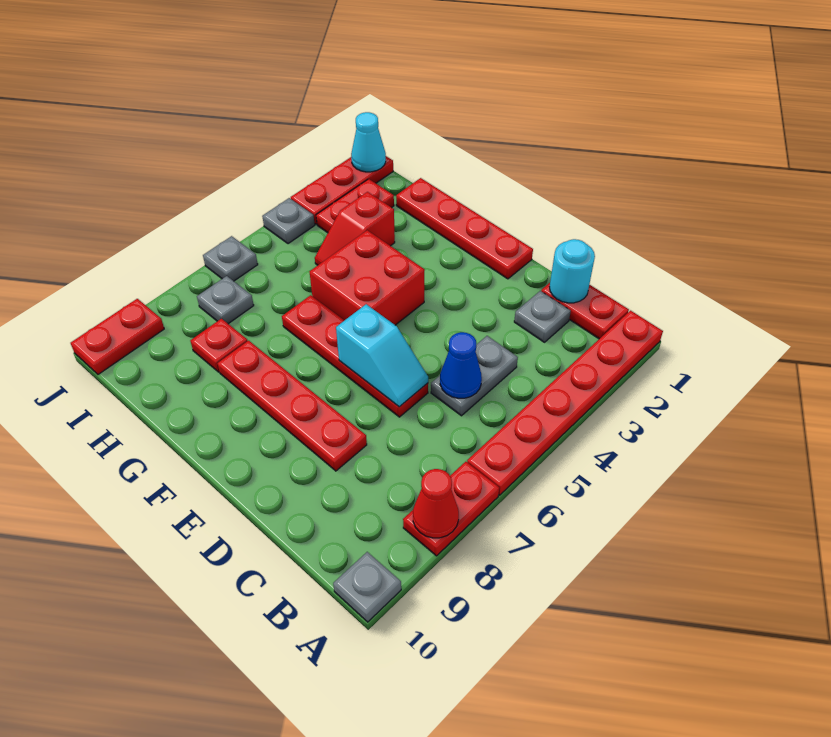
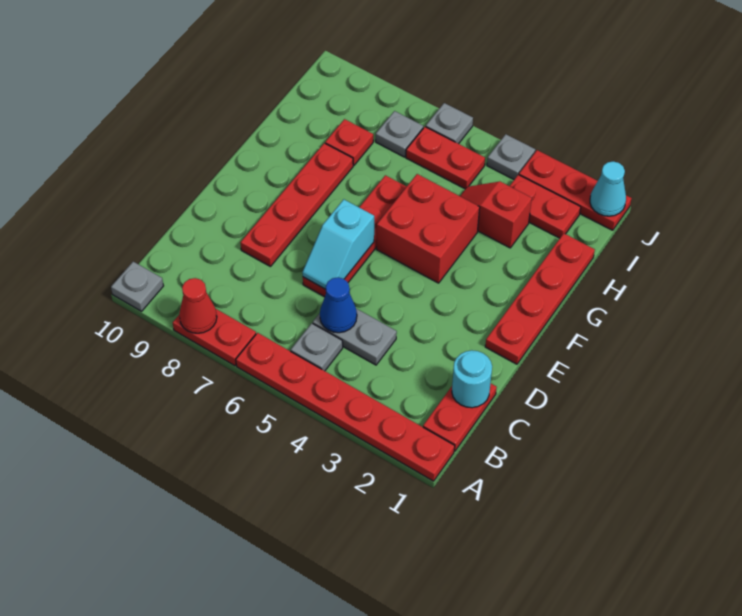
grey 1x1 plate [514,291,571,342] -> grey 1x1 plate moved to [291,323,343,371]
red 1x2 plate [71,299,164,374] -> red 1x2 plate moved to [406,127,485,189]

